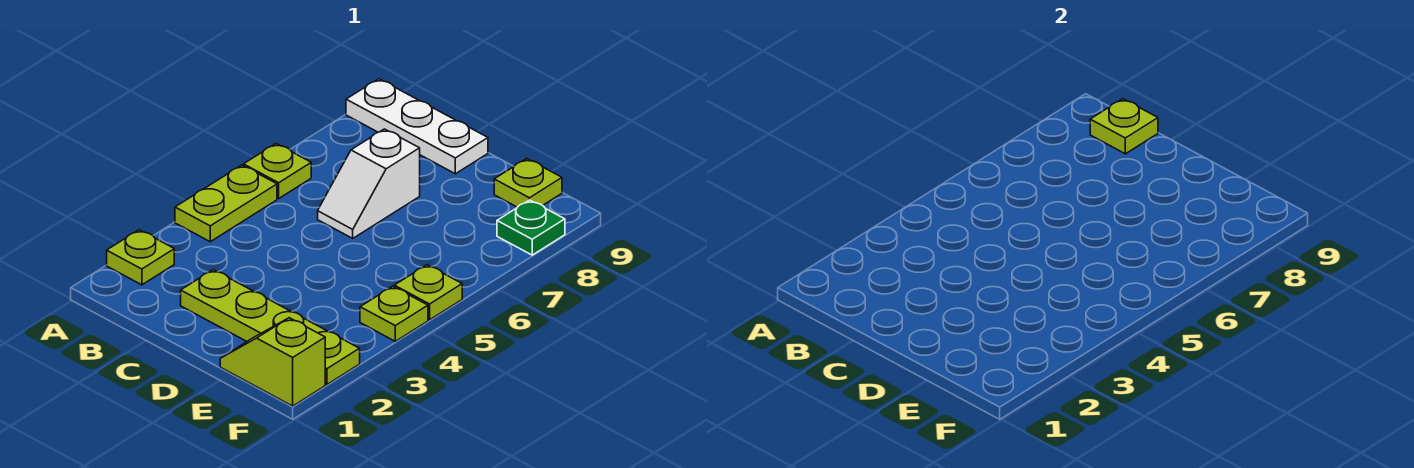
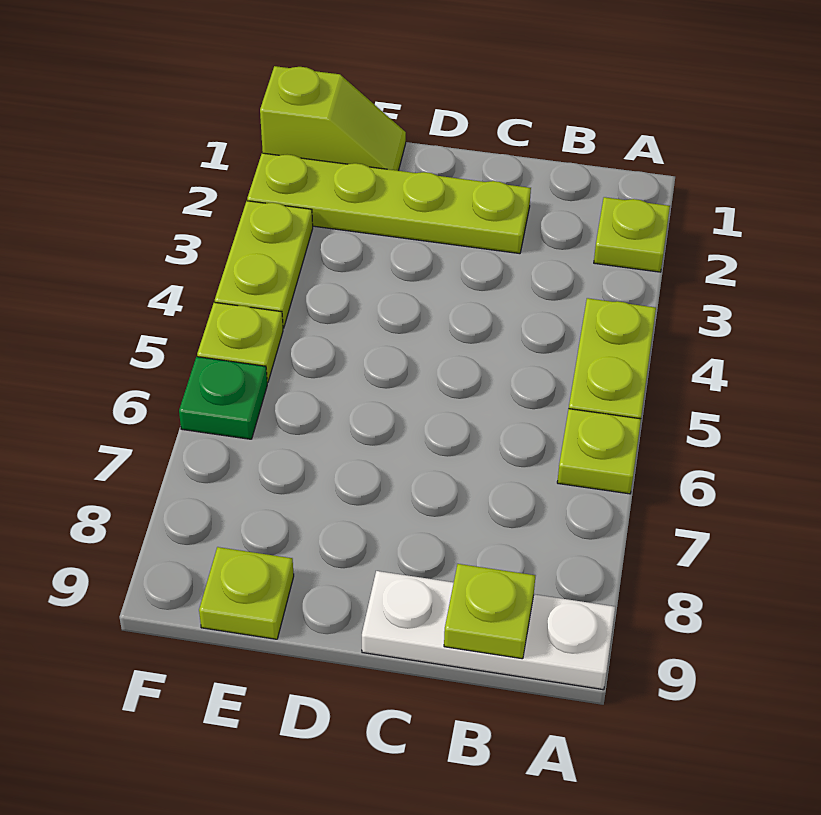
white 1x2 slope [318,129,420,238] -> none
lime 1x1 plate [360,286,428,341] -> lime 1x2 plate [215,201,313,328]
green 1x1 plate [497,200,565,255] -> green 1x1 plate moved to [179,357,267,439]

